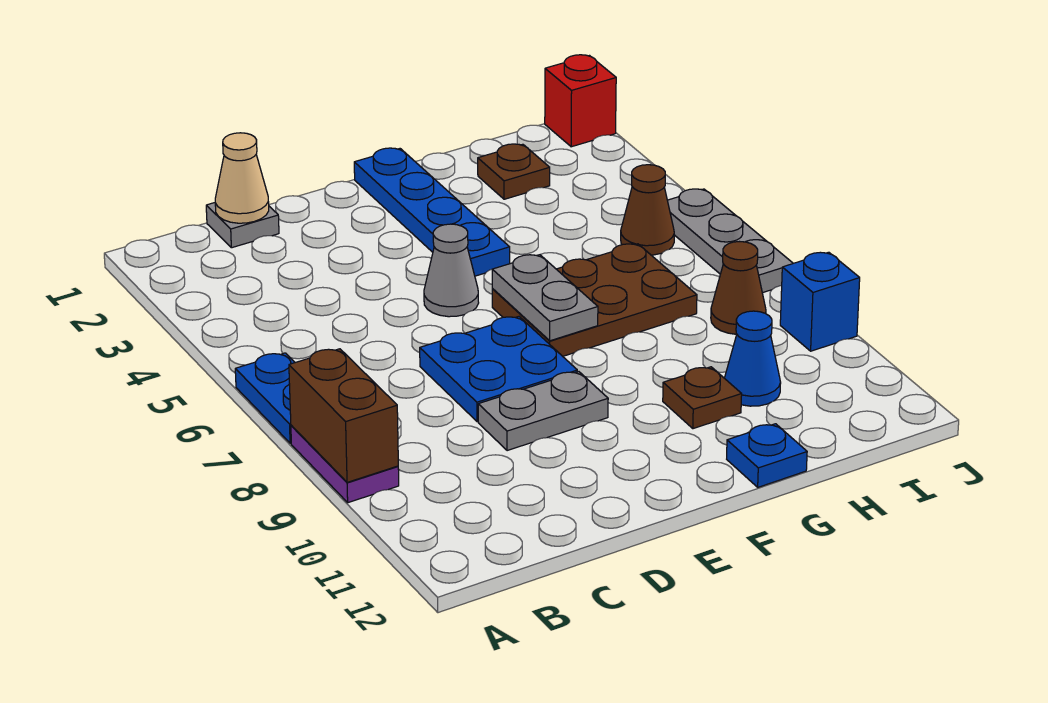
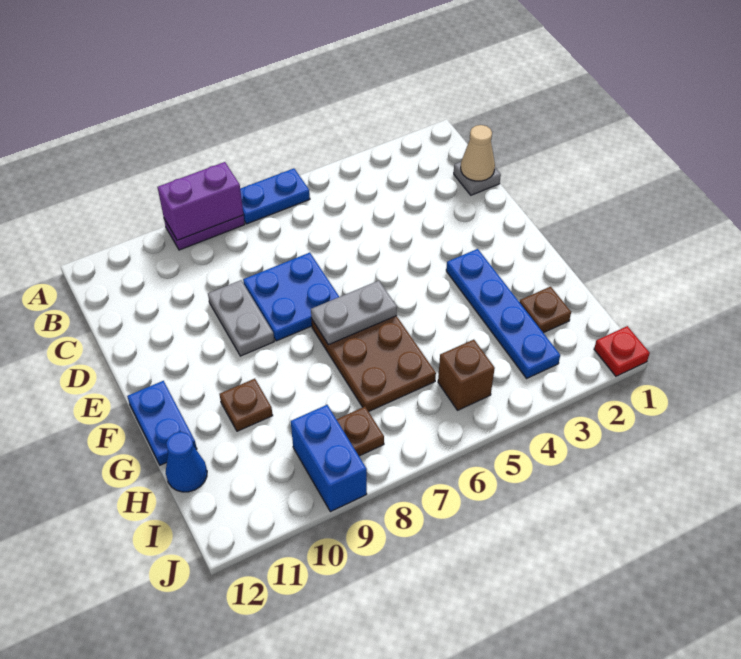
brown 1x2 brick [289,349,398,482] -> purple 1x2 brick [158,162,244,240]
grey 1x1 cone [424,224,479,317] -> none
blue 1x4 plate [354,148,510,276] -> blue 1x4 plate turned to [446,249,560,378]
blue 1x1 plate [727,424,807,487] -> blue 1x2 plate [127,381,197,465]
blue 1x1 cone [725,311,781,406] -> blue 1x1 cone moved to [166,432,207,492]
brown 1x1 cone [621,165,674,255] -> brown 1x1 brick [438,340,495,410]
brown 1x1 cone [711,242,766,334] -> brown 1x1 plate [336,407,384,456]
red 1x1 brick [545,55,616,147] -> red 1x1 plate [594,326,650,376]
grey 1x3 plate [667,189,793,293] -> none
blue 1x1 brick [780,252,860,351] -> blue 1x2 brick [291,405,367,512]

